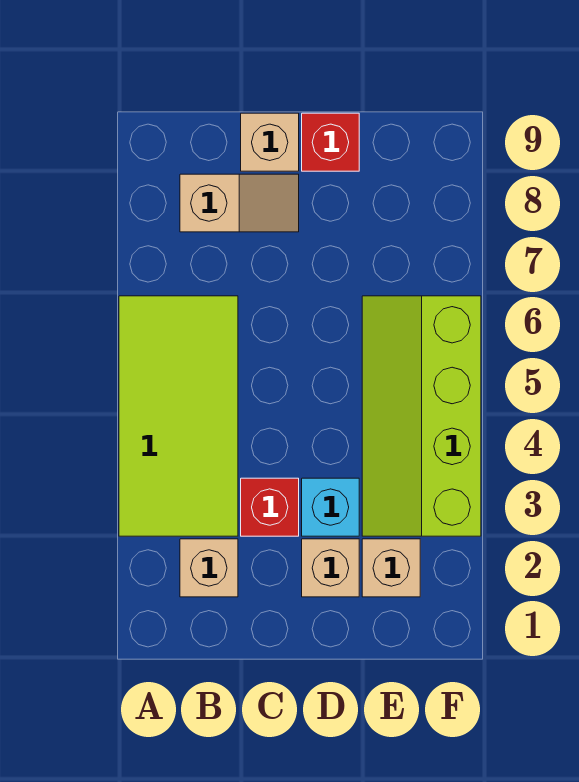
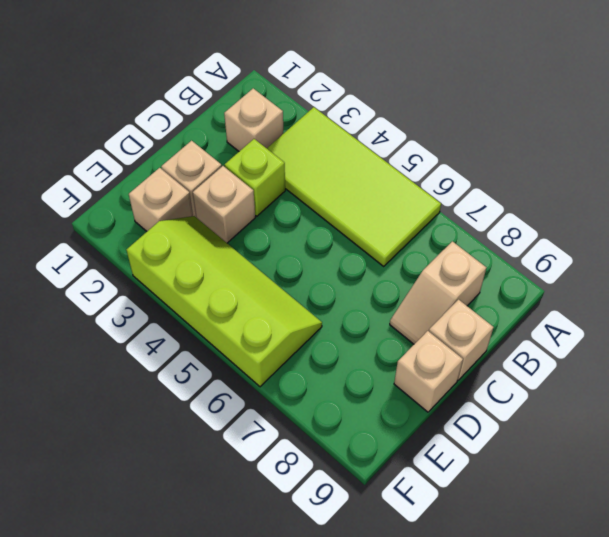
red 1x1 brick [241,478,299,536] -> lime 1x1 brick [225,139,285,216]
cyan 1x1 brick [302,478,359,536] -> tan 1x1 brick [193,166,255,243]
red 1x1 brick [302,113,359,171] -> tan 1x1 brick [394,331,463,412]

